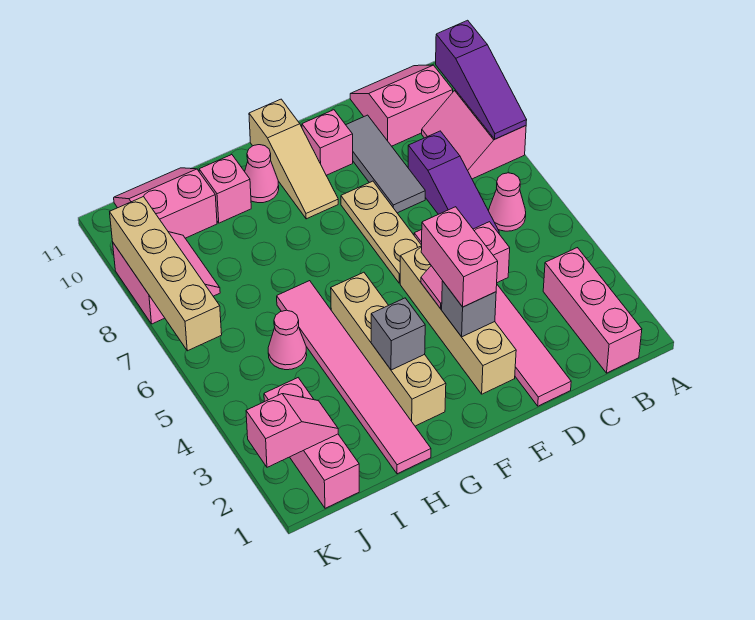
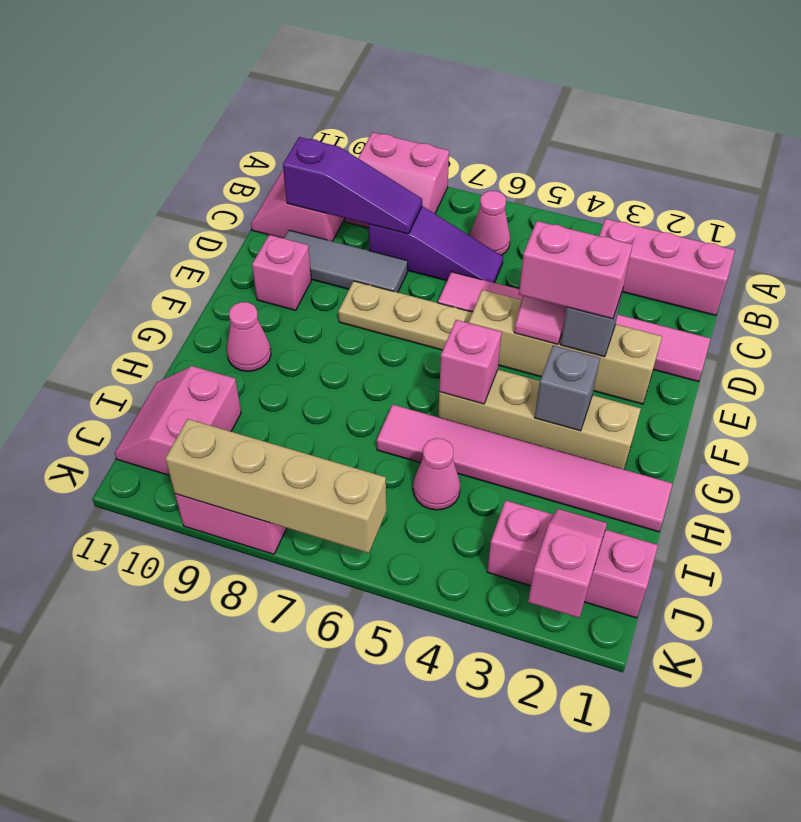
purple 1x3 slope [436,20,527,139] -> purple 1x3 slope moved to [283,137,422,234]
tan 1x3 slope [249,99,338,219] -> none
pink 1x1 brick [199,155,251,223] -> pink 1x1 brick moved to [439,320,502,404]

